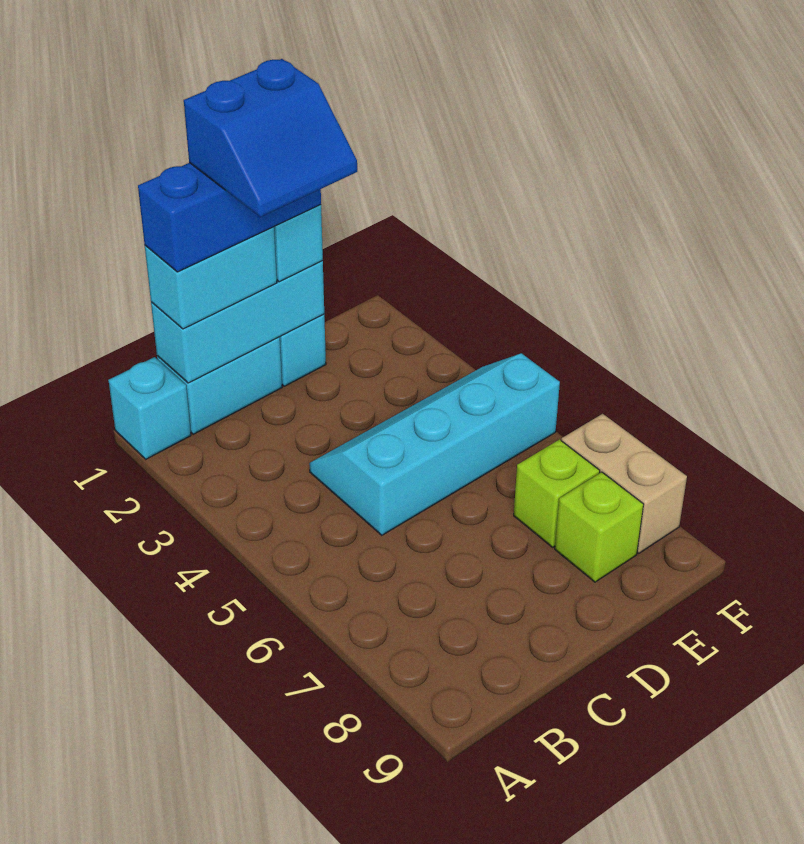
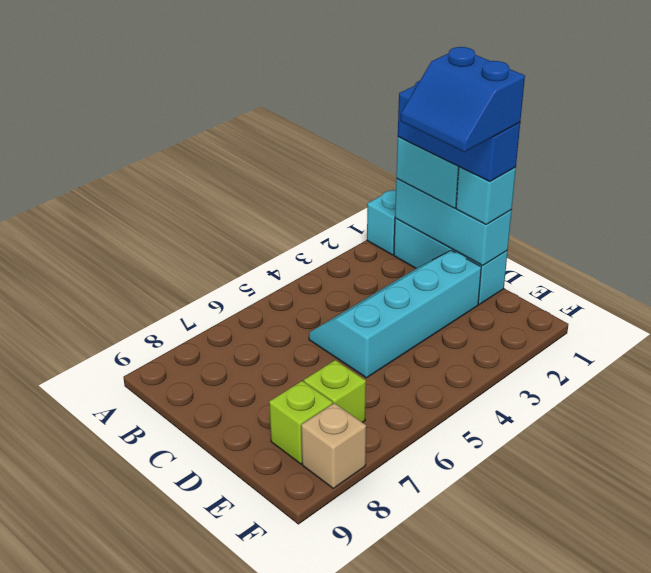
cyan 2x4 slope [309,353,560,535] -> cyan 2x4 slope turned to [309,250,481,378]
tan 1x2 brick [561,414,687,553] -> tan 1x1 brick [301,403,366,488]

